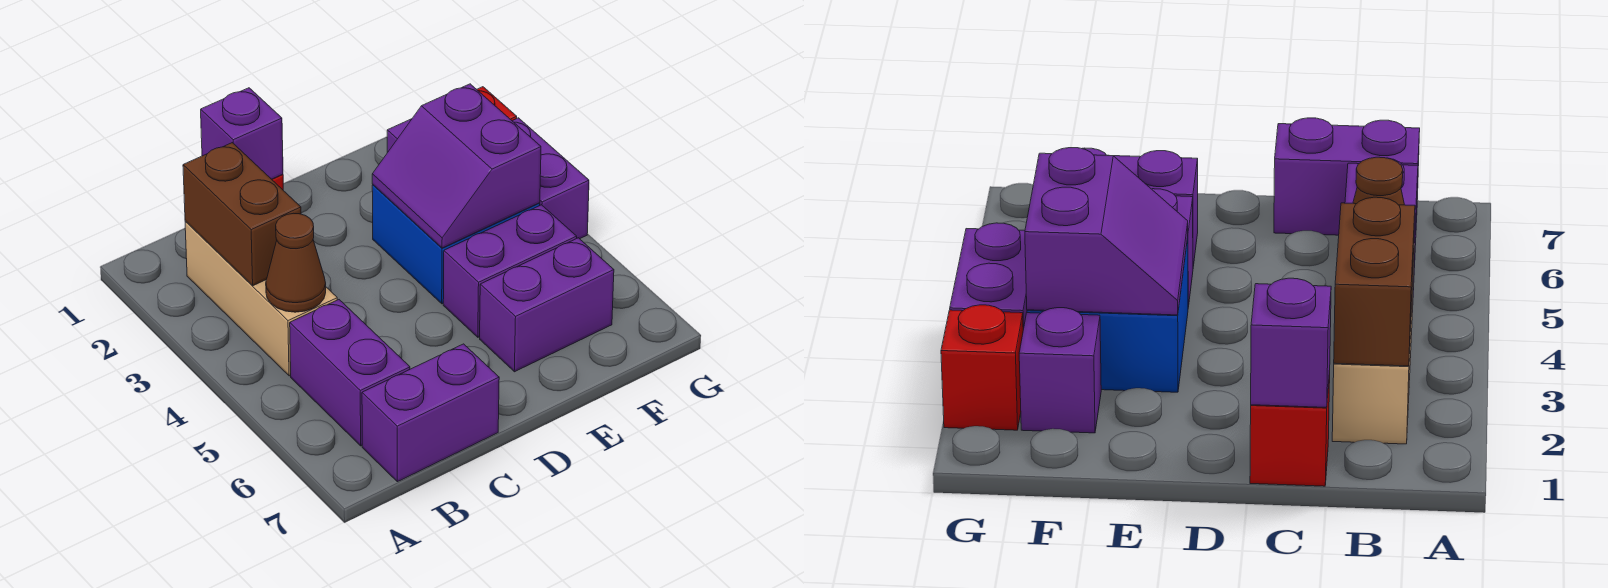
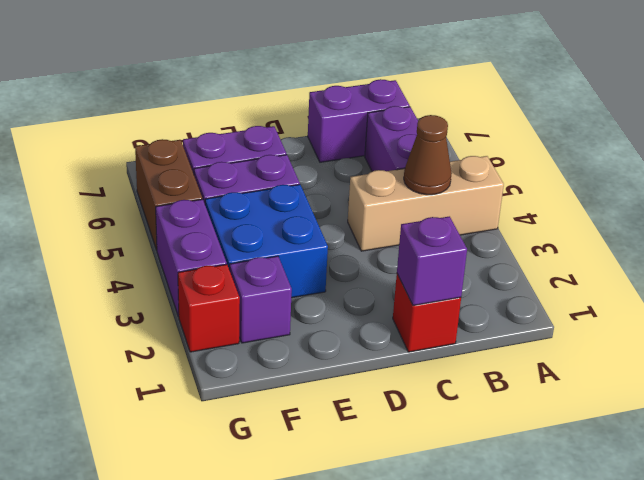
tan 1x3 brick [185,221,337,376] -> tan 1x3 brick turned to [348,156,504,251]
brown 1x2 brick [183,143,301,286] -> brown 1x2 brick moved to [135,139,202,250]
purple 2x2 slope [372,84,541,248] -> none

